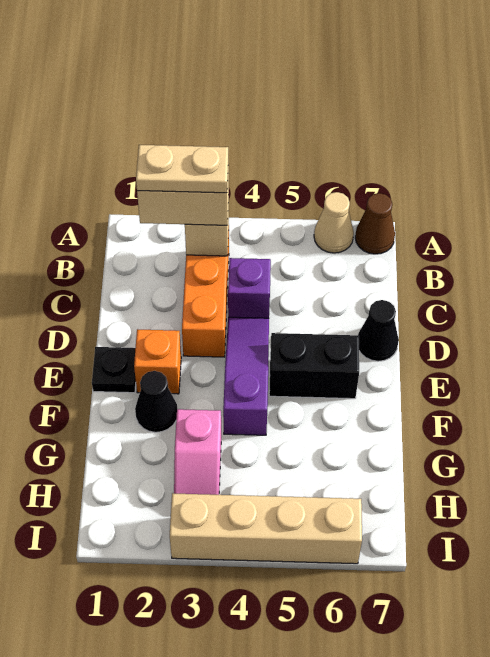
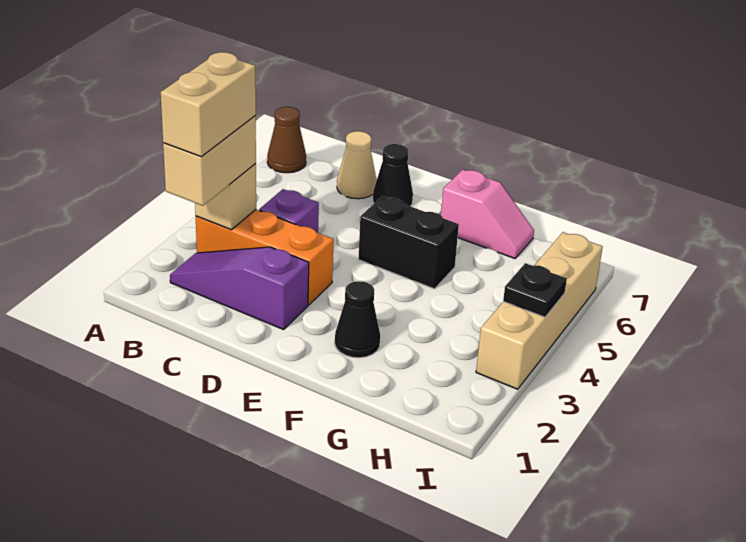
tan 1x1 cone [314,192,354,253] -> tan 1x1 cone moved to [337,131,377,199]
tan 1x2 plate [136,145,228,193] -> tan 1x2 brick [161,52,256,157]
purple 1x3 slope [223,317,269,435] -> purple 1x3 slope moved to [170,247,309,330]
black 1x1 plate [92,347,136,393] -> black 1x1 plate moved to [503,263,567,317]
orange 1x1 brick [134,329,181,394] -> none
black 1x2 brick [269,333,359,399] -> black 1x2 brick turned to [358,196,459,289]
pink 1x2 slope [174,409,221,495] -> pink 1x2 slope moved to [441,169,534,258]

